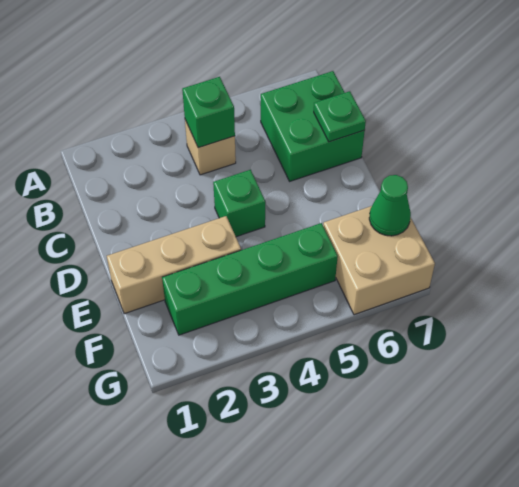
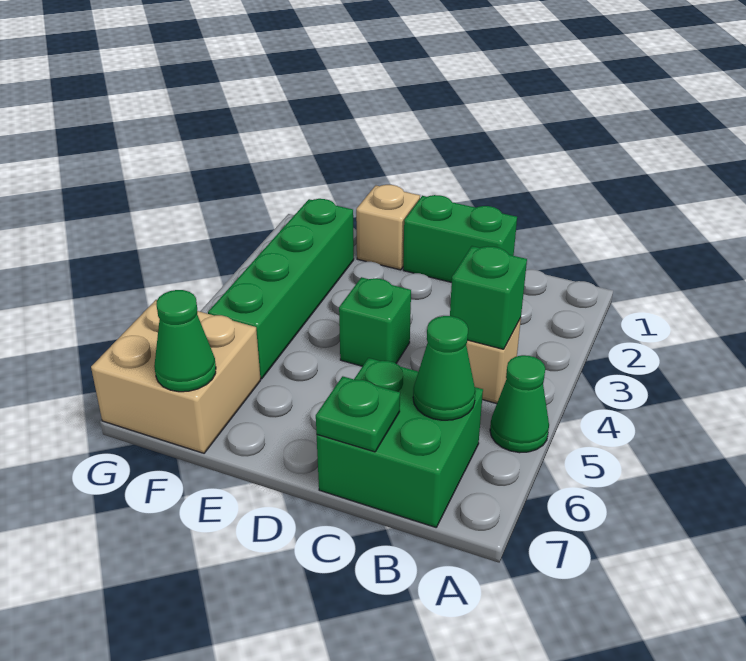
none -> green 1x1 cone [490,355,549,453]
none -> green 1x1 cone [413,316,476,420]
none -> green 1x2 brick [403,195,517,282]
tan 1x3 brick [107,216,241,314] -> tan 1x1 brick [356,185,420,270]

